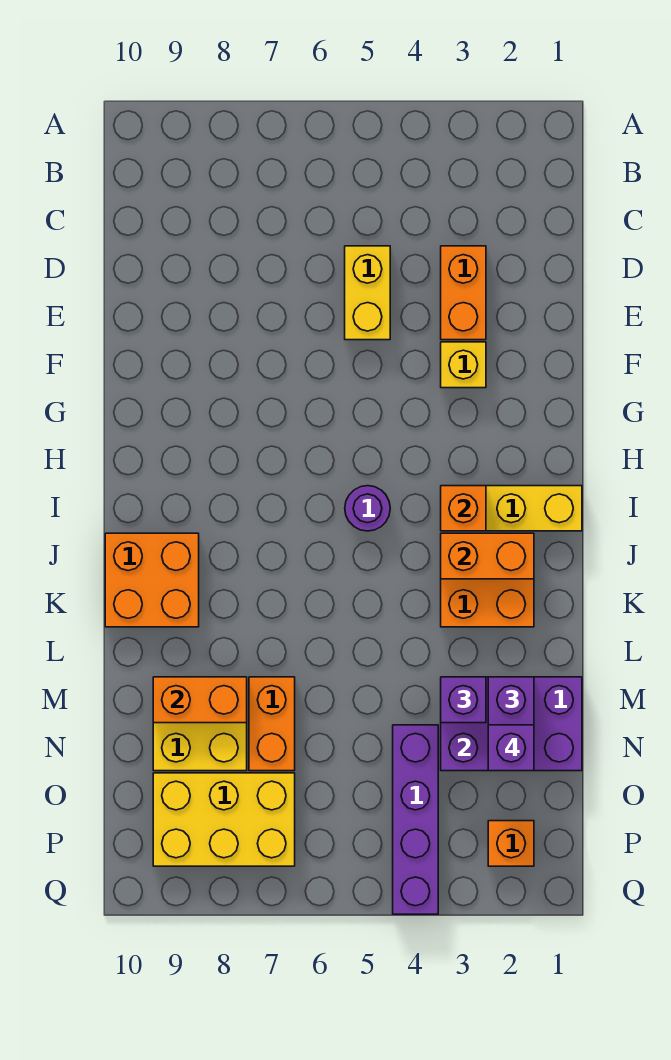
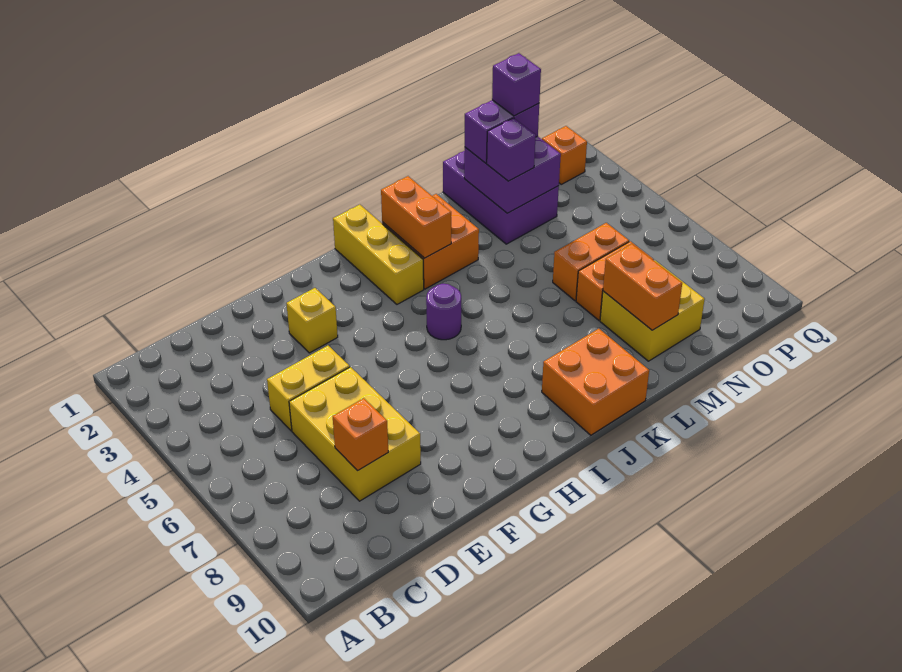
orange 1x2 brick [441,246,486,340] -> orange 1x2 brick moved to [553,223,629,301]
orange 1x1 brick [441,486,486,531] -> orange 1x1 brick moved to [333,398,388,471]
purple 1x4 brick [393,725,438,914] -> none
yellow 2x3 brick [153,773,295,866] -> yellow 2x3 brick moved to [289,367,421,501]

